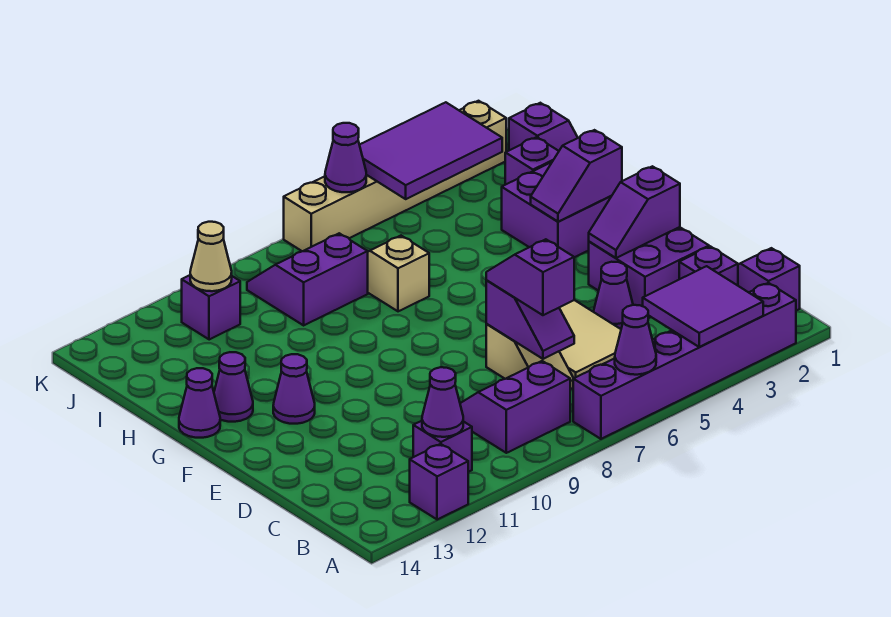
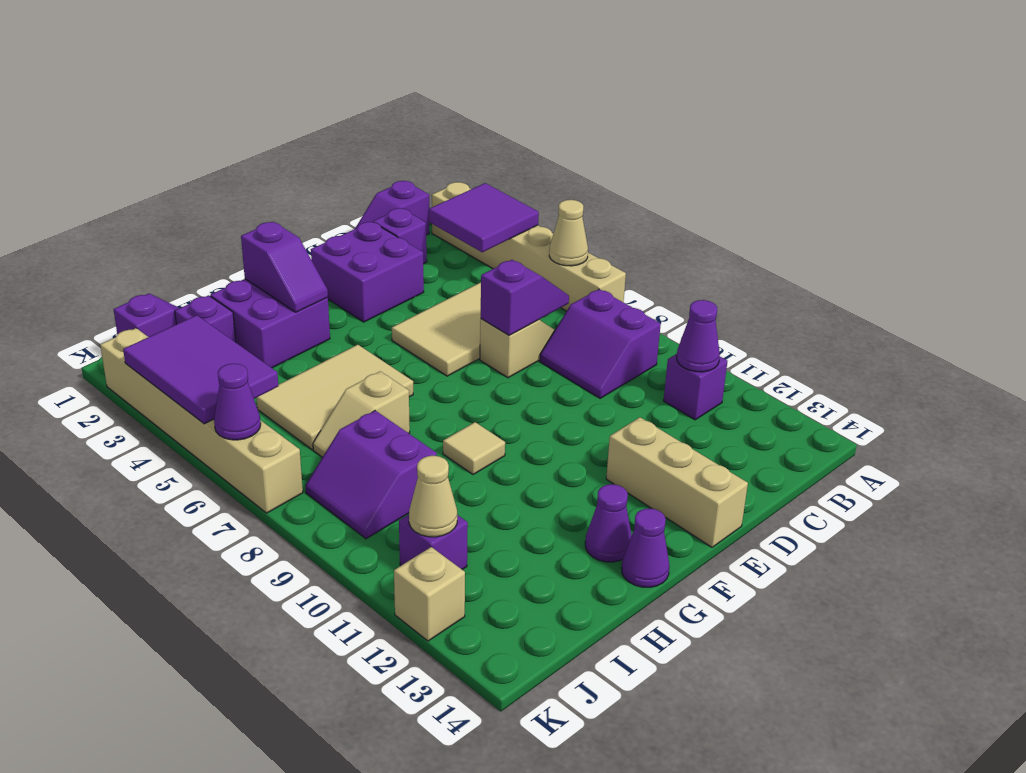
purple 1x6 brick [573,283,796,439] -> tan 1x6 brick [432,182,626,311]
purple 1x1 cone [615,305,656,375] -> tan 1x1 cone [549,200,588,266]
purple 1x1 brick [410,444,468,520] -> none
purple 1x2 slope [486,239,574,315] -> none
purple 1x1 cone [594,262,633,329] -> none
purple 1x2 slope [589,166,680,258] -> none
none -> tan 1x3 brick [606,417,748,547]
purple 1x1 cone [273,354,315,424] -> none
none -> tan 2x3 tile [256,345,413,450]
none -> tan 1x1 tile [443,422,505,475]
none -> tan 1x1 brick [394,547,465,641]

